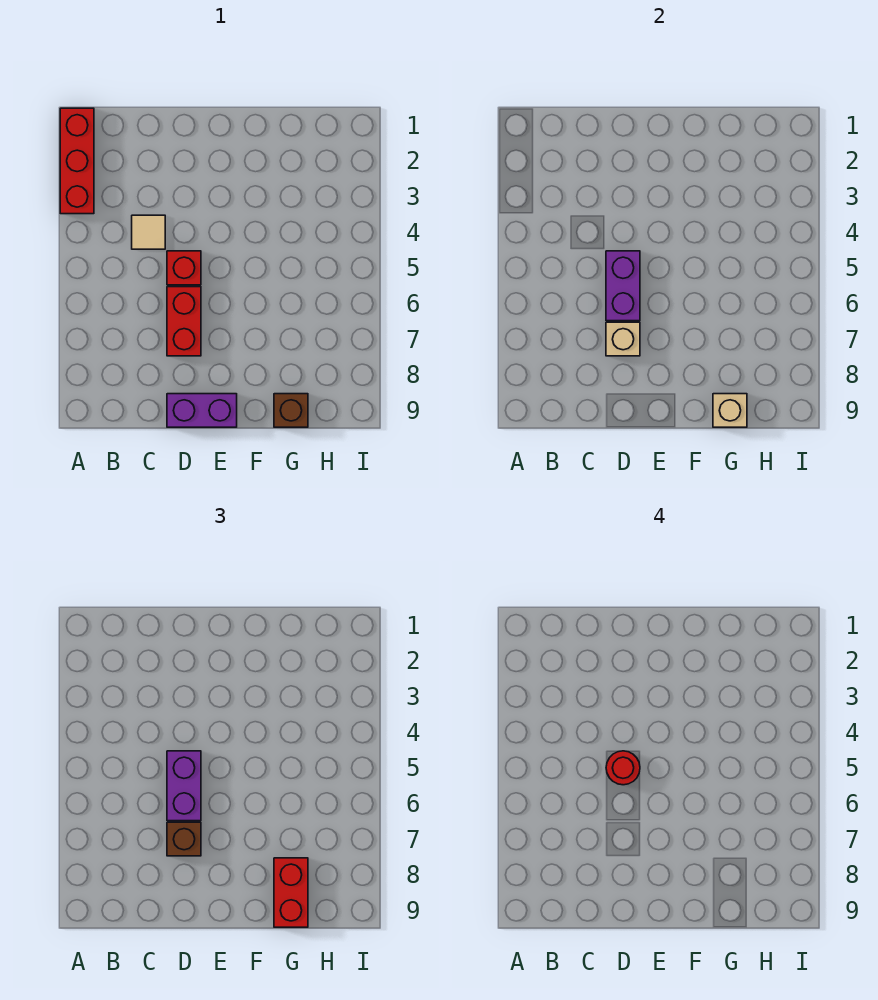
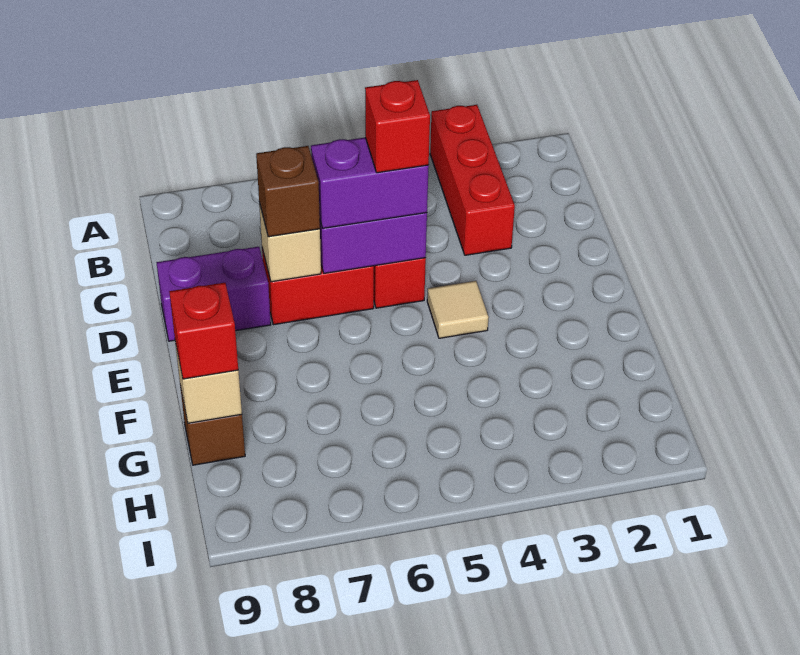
red 1x3 brick [60,108,94,214] -> red 1x3 brick turned to [430,105,515,255]
tan 1x1 tile [132,215,165,249] -> tan 1x1 tile moved to [427,281,489,338]
red 1x1 round brick [606,751,640,785] -> red 1x1 brick [365,80,430,173]
purple 1x2 brick [167,394,237,427] -> purple 1x2 brick turned to [156,247,271,341]
red 1x2 brick [274,858,308,927] -> red 1x1 brick [169,283,238,379]

